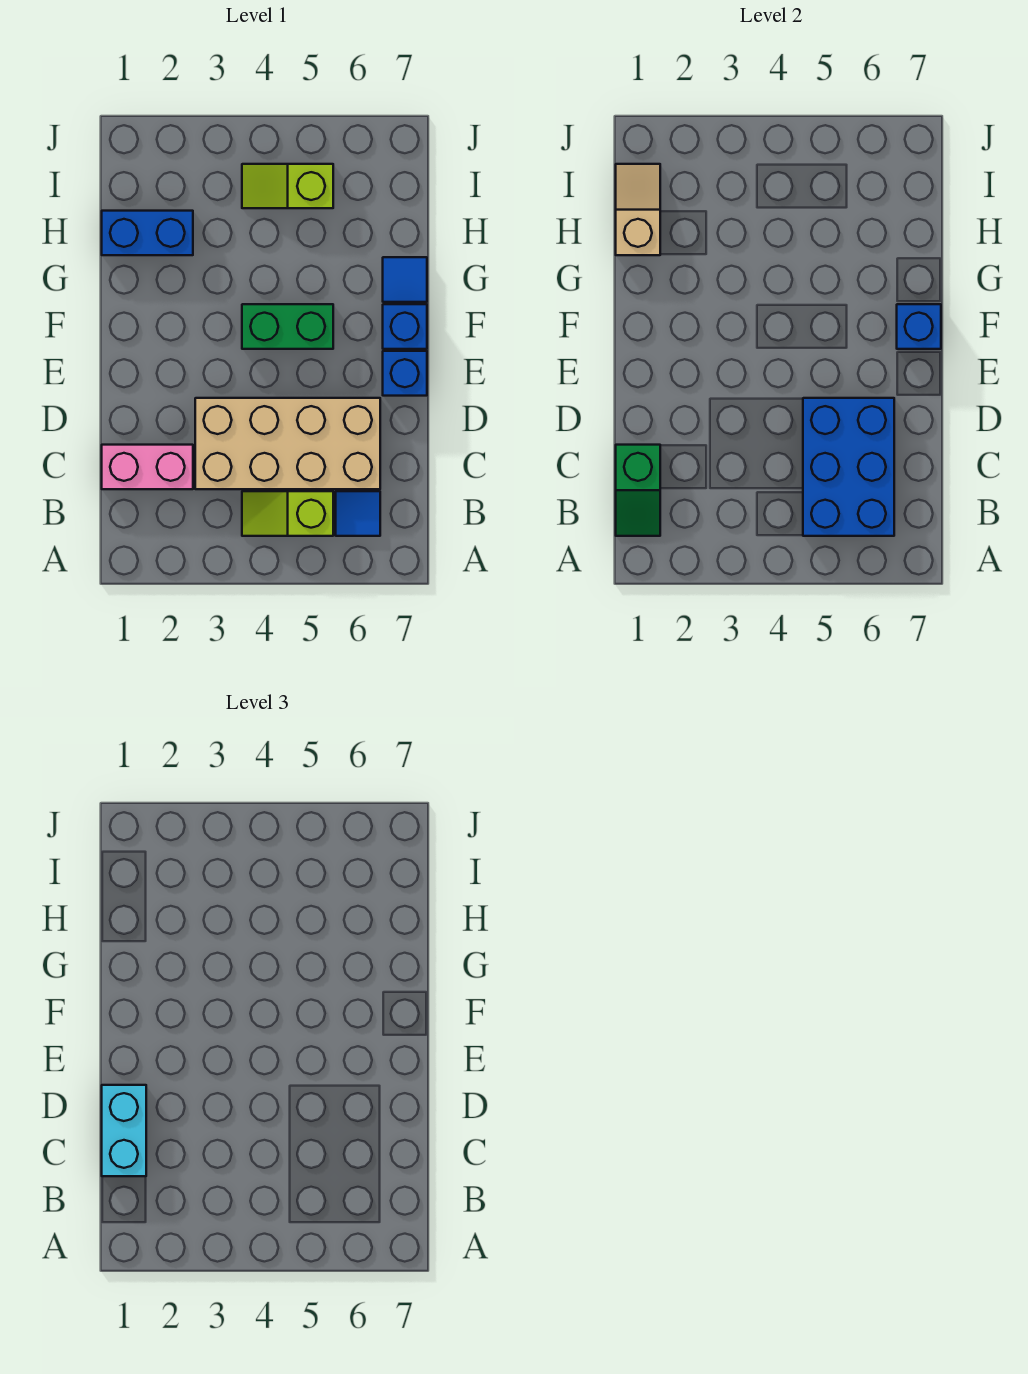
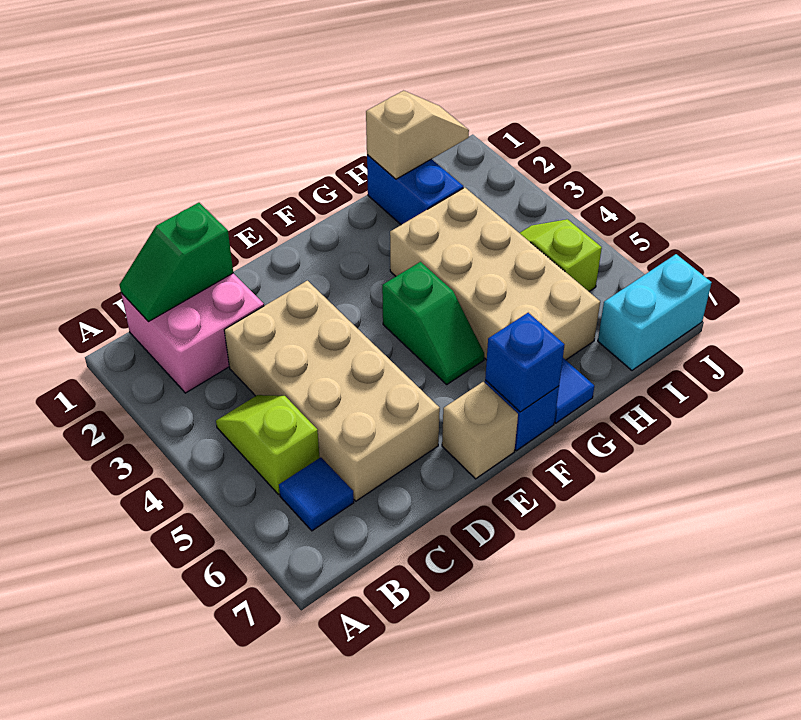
blue 2x3 brick [803,398,894,536] -> none
pink 1x2 brick [102,445,193,489] -> pink 2x2 brick [121,273,264,393]
cyan 1x2 brick [102,1085,146,1176] -> cyan 1x2 brick moved to [598,254,712,370]
blue 1x1 brick [383,351,427,396] -> tan 1x1 brick [442,382,518,479]
green 1x2 brick [242,304,333,349] -> green 1x2 slope [382,262,484,384]
none -> tan 2x4 brick [390,188,600,360]

